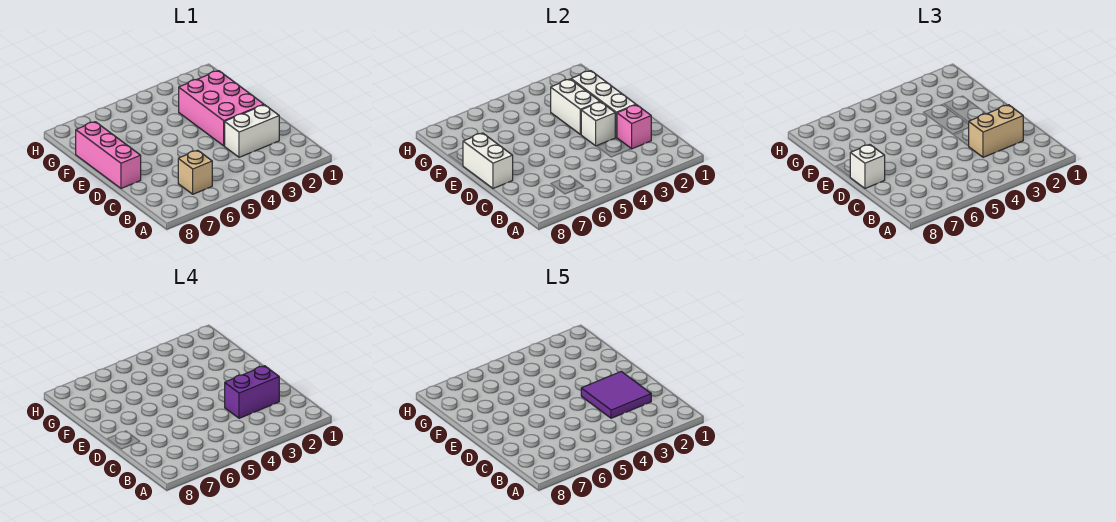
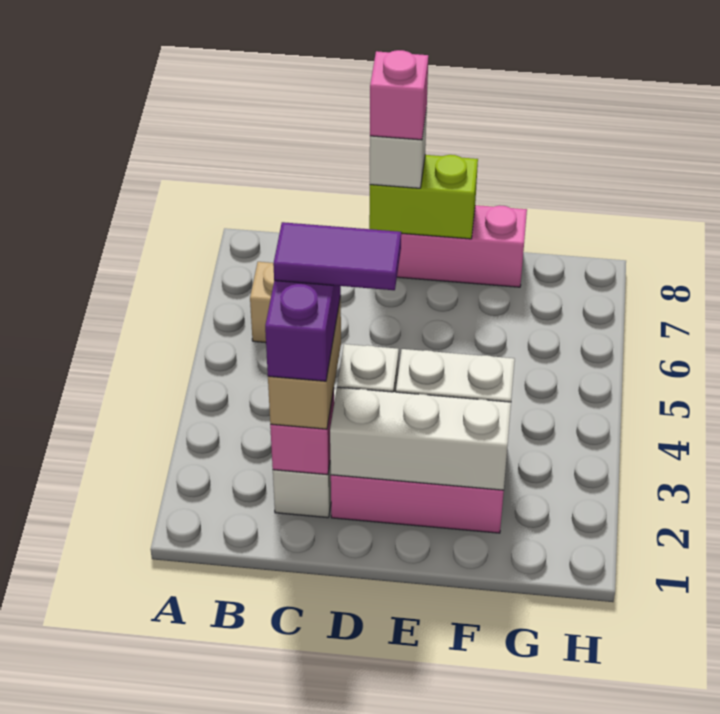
purple 2x2 tile [581,371,651,418] -> purple 1x2 tile [273,222,401,290]
white 1x2 brick [463,133,513,188] -> lime 1x2 brick [369,155,478,239]
none -> pink 1x1 brick [370,50,428,140]

